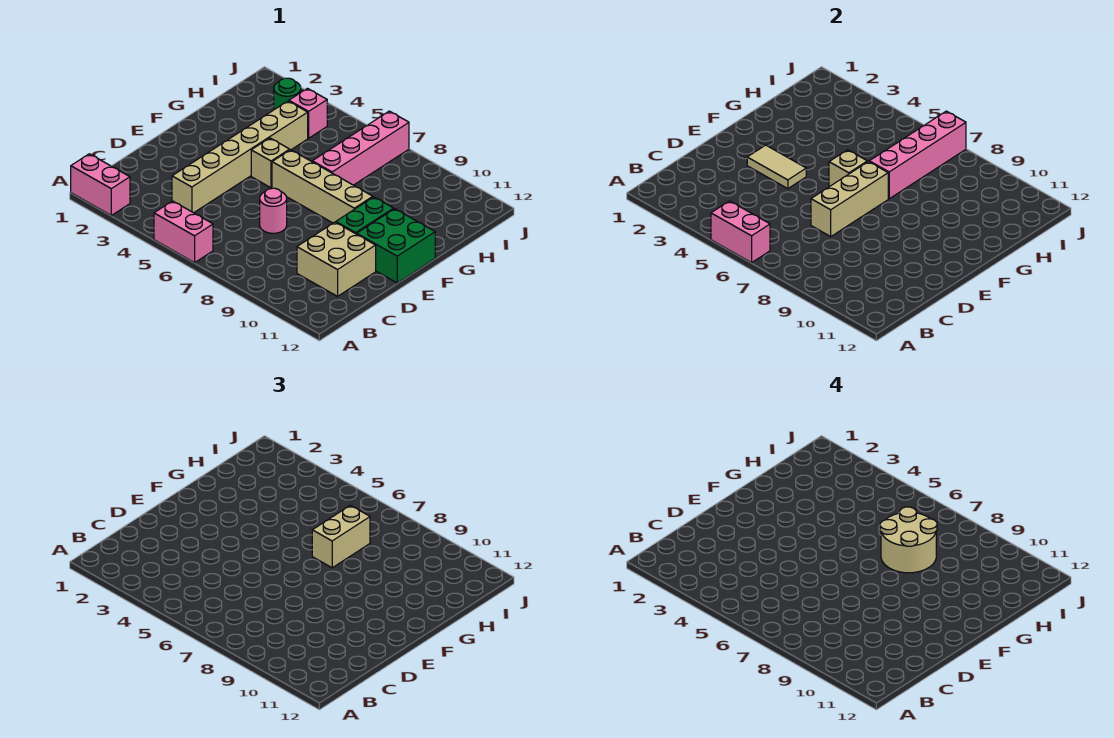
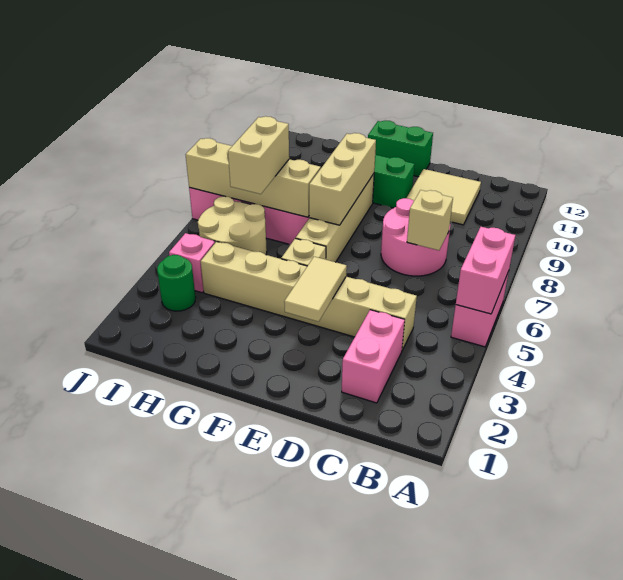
pink 1x2 brick [71,154,130,215] -> pink 1x2 brick moved to [342,310,405,403]
tan 2x2 brick [297,222,376,296] -> tan 2x2 tile [407,169,481,225]
pink 1x1 round brick [260,188,287,233] -> pink 2x2 round brick [381,198,450,276]
tan 1x3 brick [811,162,888,236] -> tan 1x3 brick turned to [309,133,376,225]
green 2x2 brick [357,209,435,283] -> green 1x2 brick [368,121,433,177]
tan 1x1 brick [829,150,867,187] -> tan 1x1 brick moved to [407,190,453,250]
pink 1x4 brick [869,111,966,199] -> tan 1x4 brick [186,138,321,217]
tan 1x2 brick [312,505,370,568] -> tan 1x2 brick turned to [228,116,289,194]
tan 2x2 round brick [880,507,937,573] -> tan 2x2 round brick moved to [198,196,267,255]

